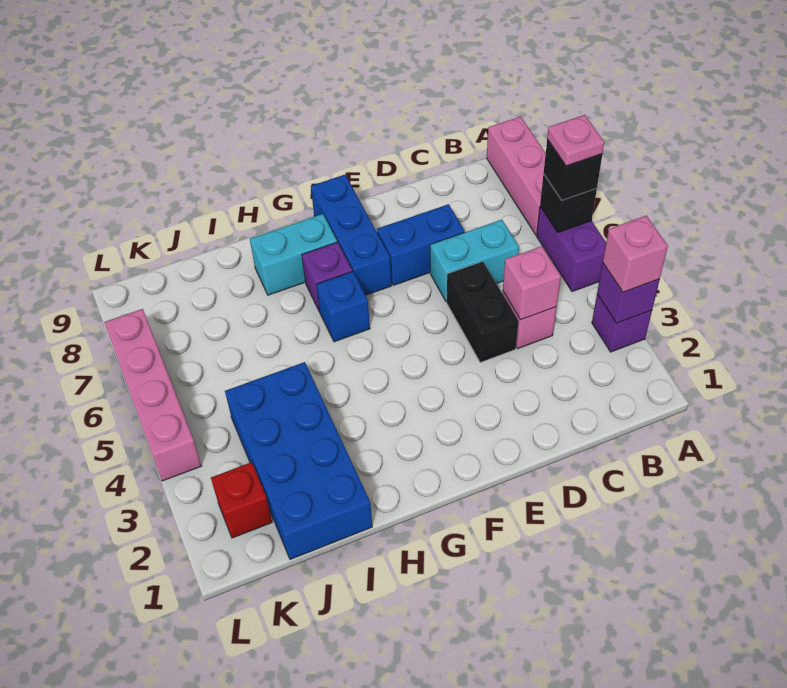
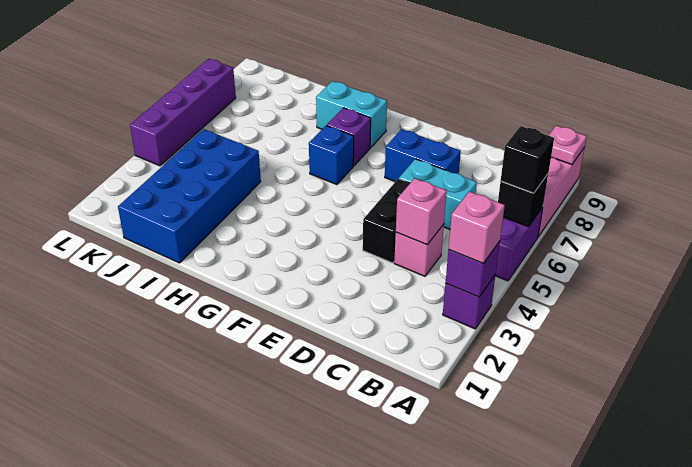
pink 1x1 plate [547,115,604,166] -> pink 1x1 plate moved to [549,126,587,164]
blue 1x3 brick [311,175,391,295] -> none
red 1x1 brick [211,462,272,538] -> none
pink 1x4 brick [104,309,201,481] -> purple 1x4 brick [130,59,236,166]

